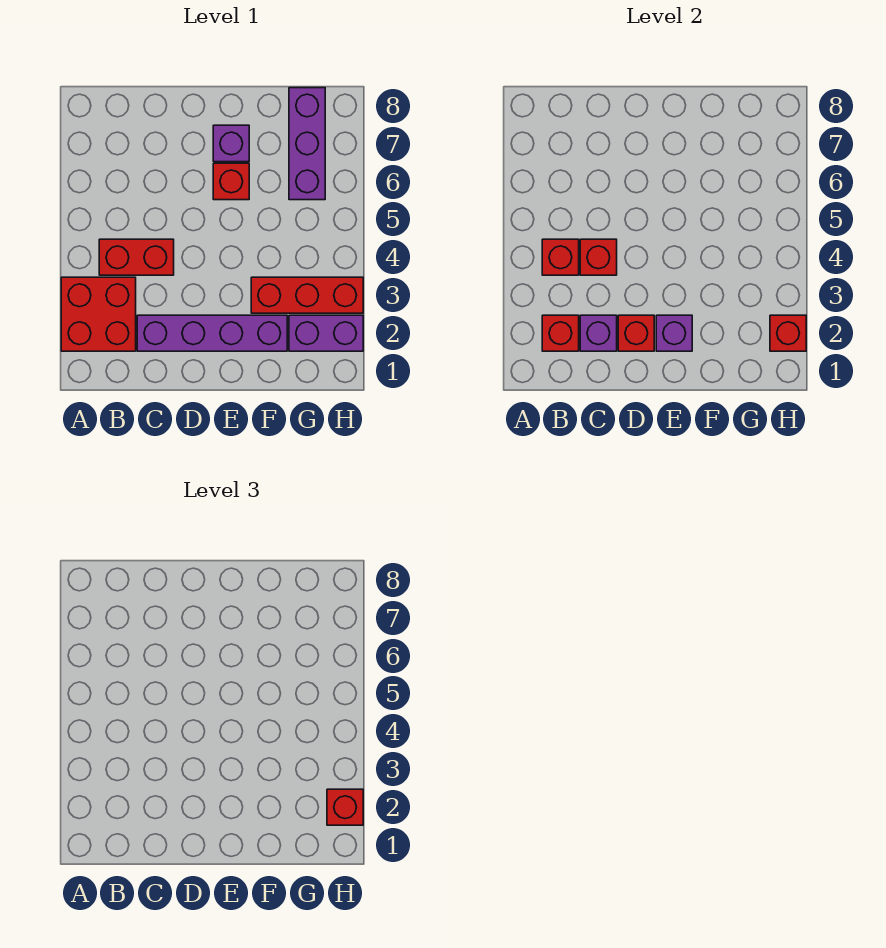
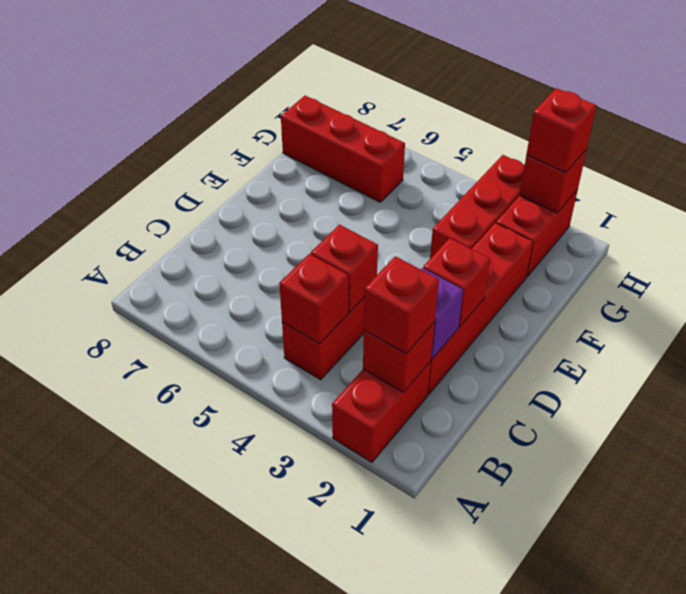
red 2x2 brick [61,277,136,351] -> red 1x2 brick [332,361,431,462]
purple 1x4 brick [137,315,287,351] -> red 1x4 brick [428,223,533,395]
purple 1x1 brick [656,315,692,351] -> none
red 1x1 brick [213,163,249,200] -> red 1x1 brick moved to [364,256,439,354]
purple 1x1 brick [213,125,249,162] -> none
purple 1x2 brick [289,315,363,351] -> red 1x2 brick [496,190,578,277]
purple 1x3 brick [289,88,325,200] -> red 1x3 brick [281,96,405,202]

